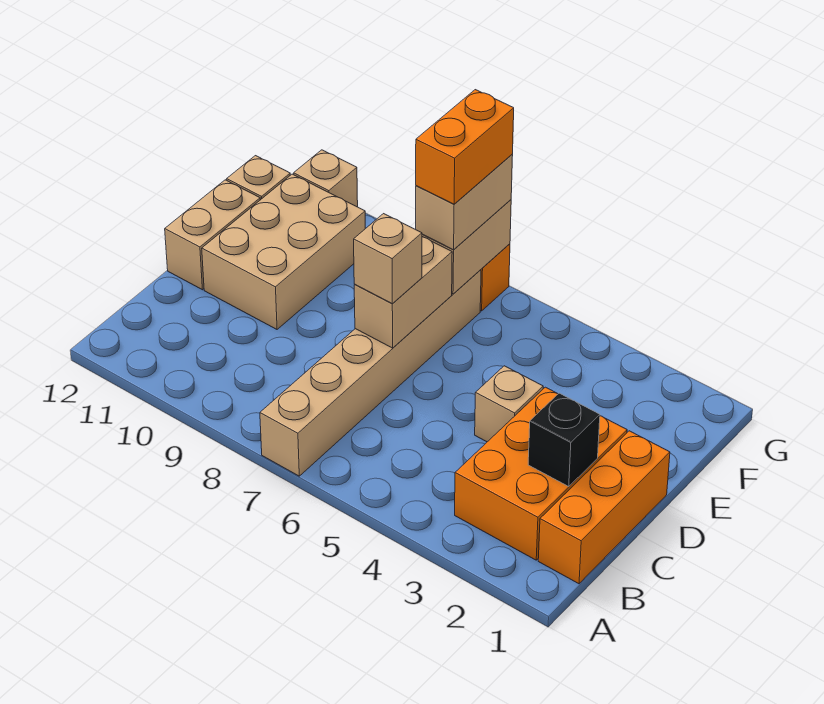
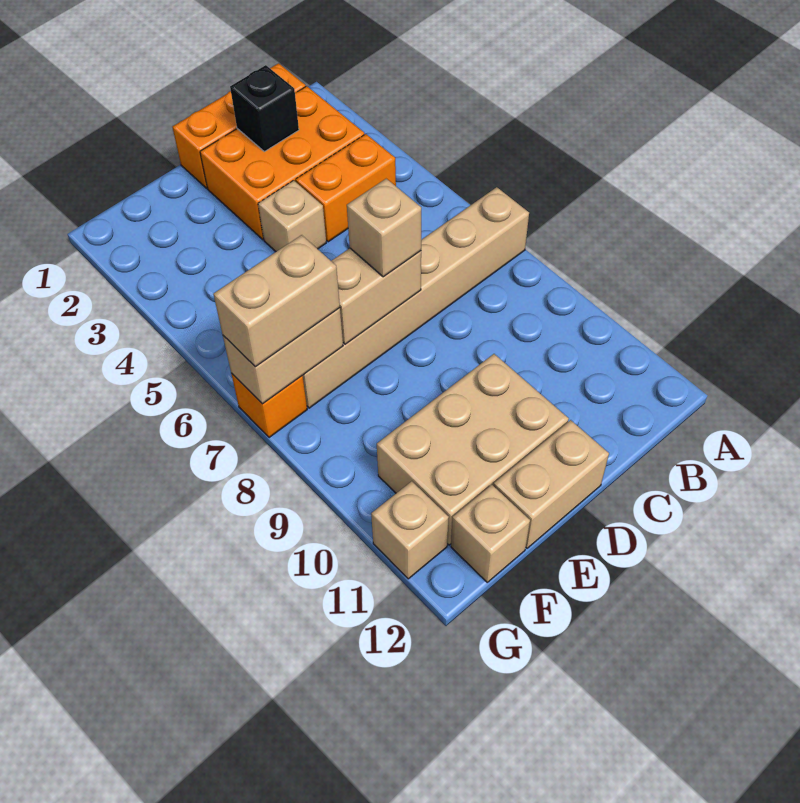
orange 1x2 brick [416,90,514,204] -> orange 1x2 brick moved to [296,134,396,242]

